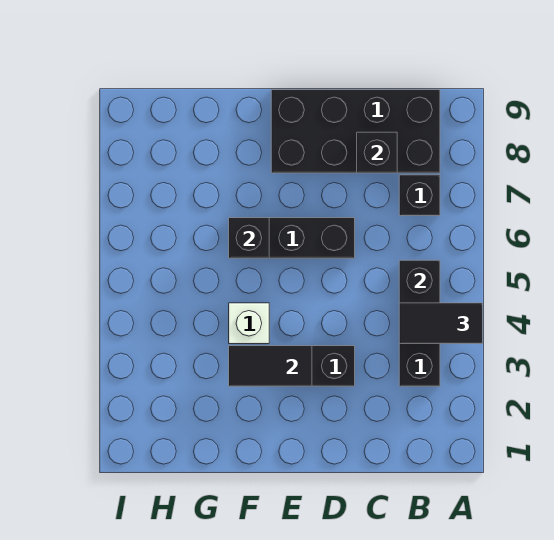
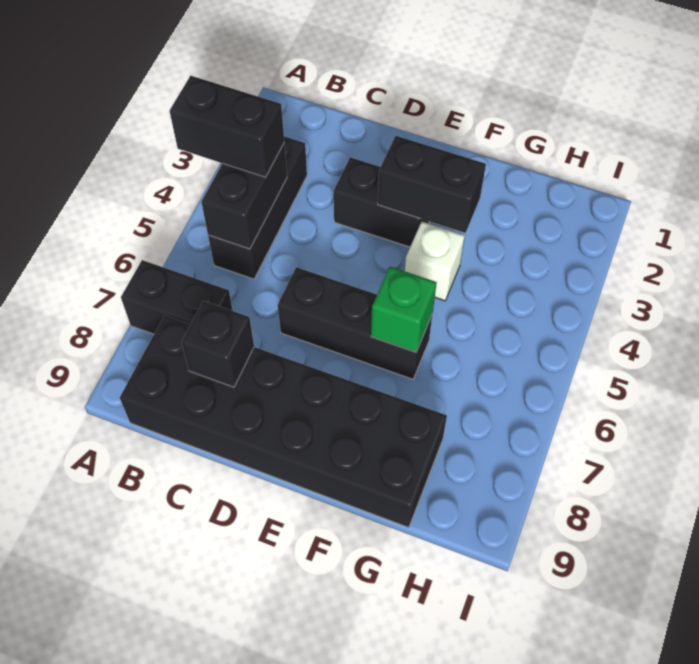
black 1x2 tile [399,303,483,344] -> black 1x2 brick [170,76,284,177]
black 1x1 brick [399,175,440,216] -> black 1x2 brick [121,260,233,334]
black 2x4 brick [271,90,440,173] -> black 2x6 brick [120,315,447,528]
black 1x2 tile [229,346,312,386] -> black 1x2 brick [378,136,486,233]
black 1x1 brick [229,218,269,258] -> green 1x1 brick [371,267,437,352]

